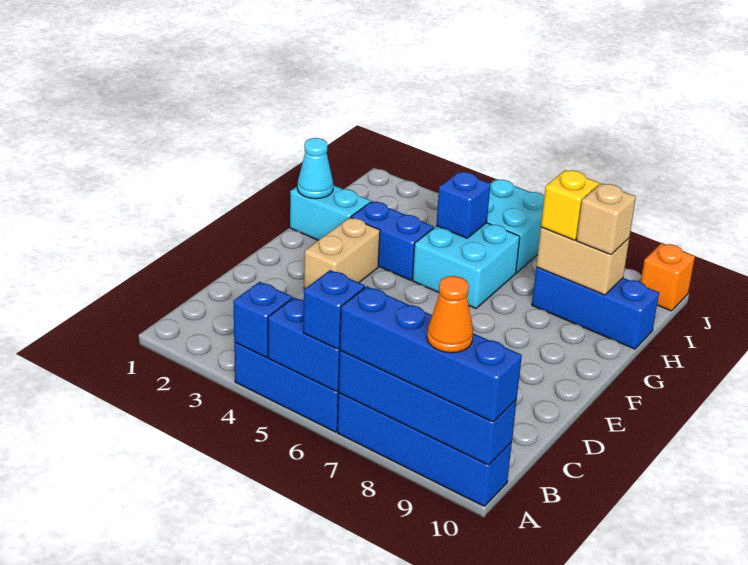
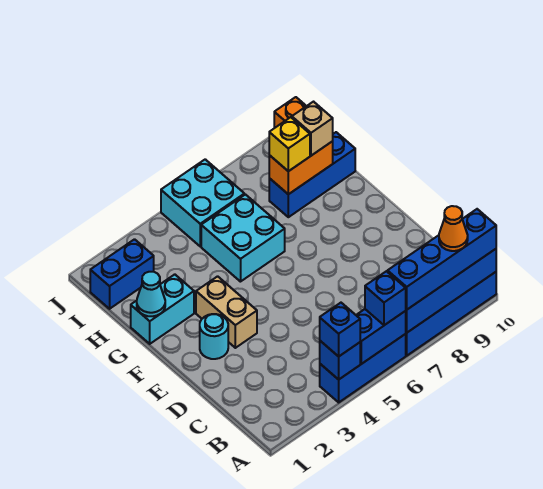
none -> cyan 1x1 round brick [200,314,228,359]
blue 1x2 brick [351,201,434,280] -> blue 1x2 brick moved to [90,239,154,309]
blue 1x1 brick [436,172,490,238] -> blue 1x1 brick moved to [320,303,360,357]
tan 1x2 brick [536,227,629,295] -> orange 1x2 brick [269,141,333,194]

